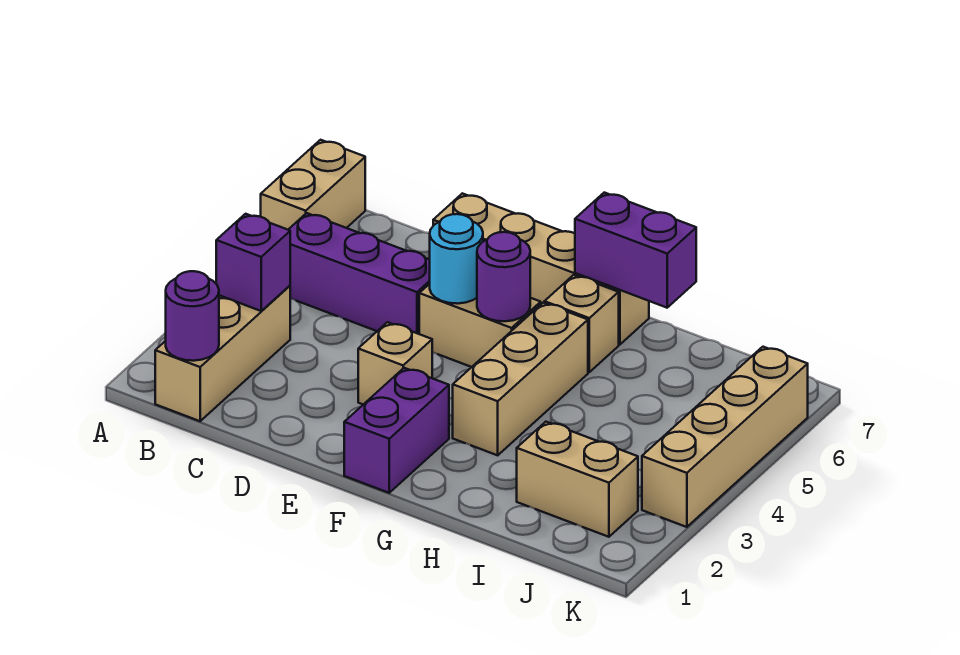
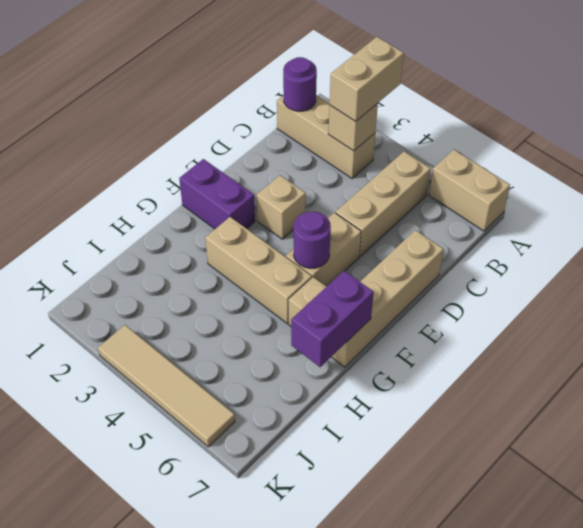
purple 1x1 brick [216,214,290,311] -> tan 1x1 brick [328,103,378,151]
purple 1x3 brick [288,213,430,334] -> tan 1x3 brick [336,152,430,256]
cyan 1x1 round brick [430,214,483,304] -> none
tan 1x2 brick [517,422,638,537] -> tan 1x2 brick moved to [330,37,404,121]
tan 1x4 brick [642,347,808,527] -> tan 1x4 tile [98,325,235,447]

